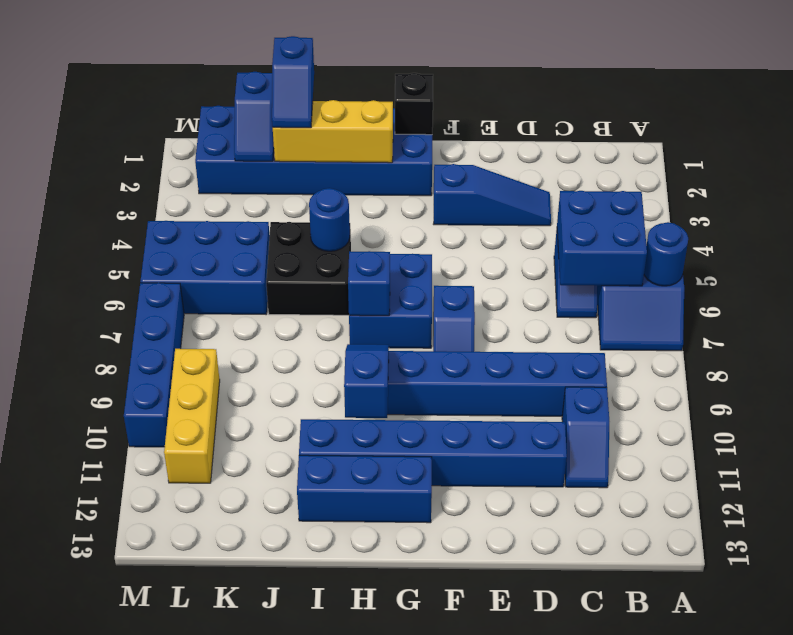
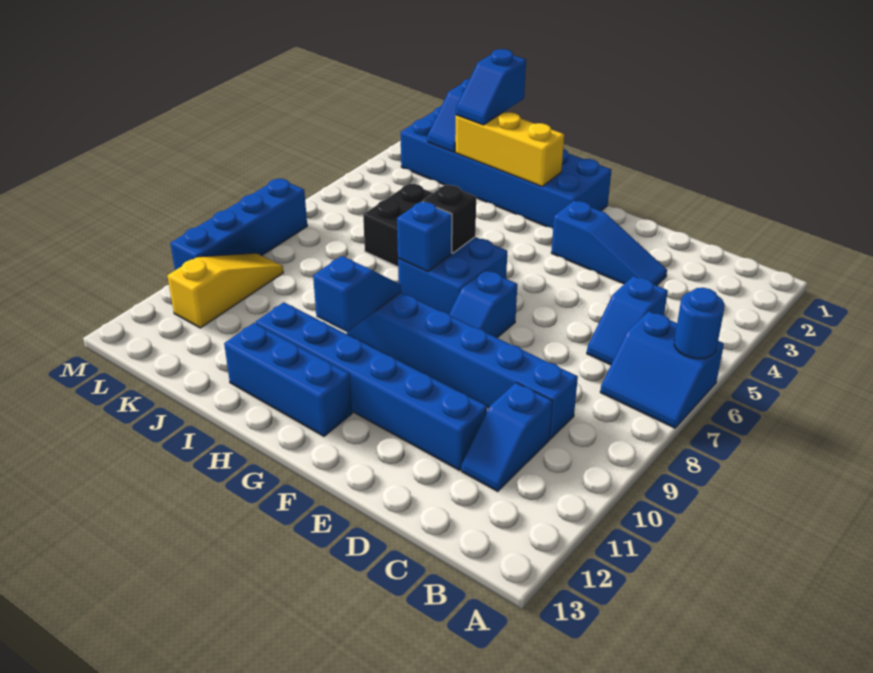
blue 2x2 brick [557,191,647,286] -> none
black 1x1 brick [395,73,433,135] -> black 1x1 brick moved to [423,185,476,253]
blue 1x1 round brick [309,188,350,251] -> none
blue 2x3 brick [140,221,270,314] -> none
yellow 1x3 brick [164,349,220,483] -> yellow 1x3 slope [167,253,283,328]

